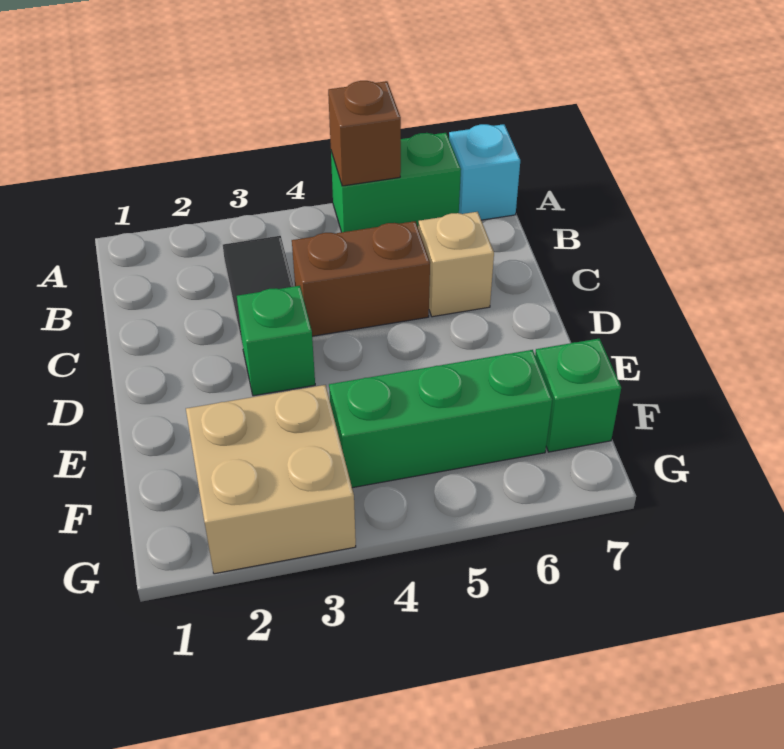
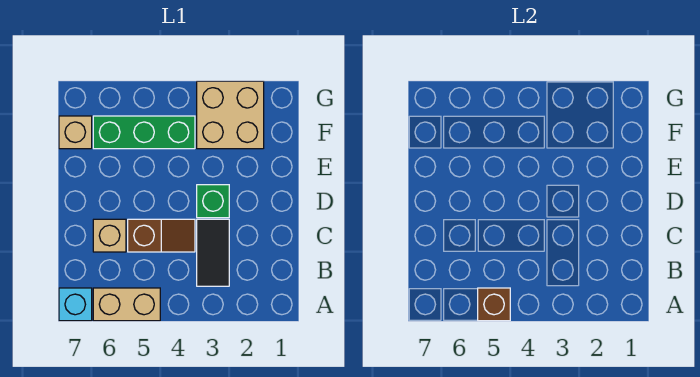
green 1x2 brick [331,133,461,232] -> tan 1x2 brick [93,288,160,321]
brown 1x2 brick [292,221,430,336] -> brown 1x2 slope [128,219,195,252]
green 1x1 brick [535,338,621,452] -> tan 1x1 brick [59,116,92,149]

